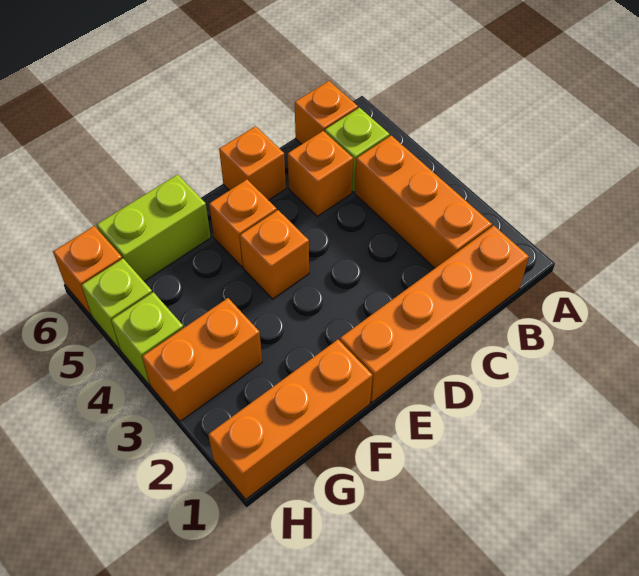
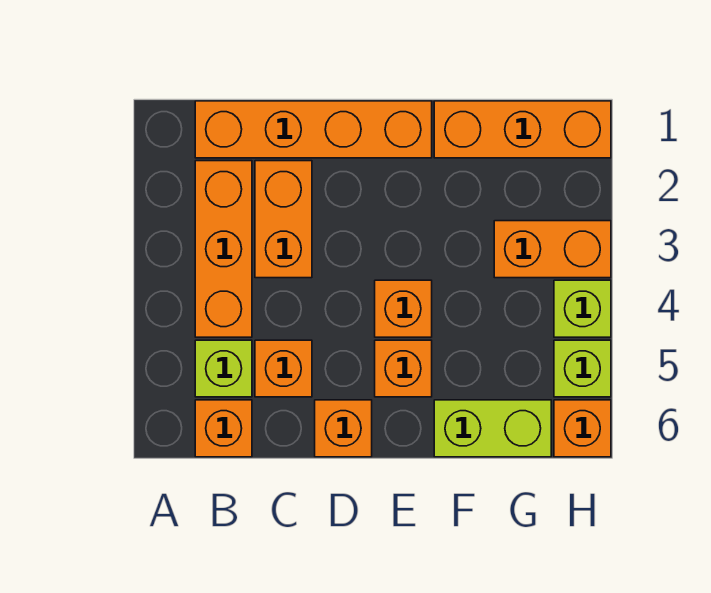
none -> orange 1x2 brick [255,161,312,278]

